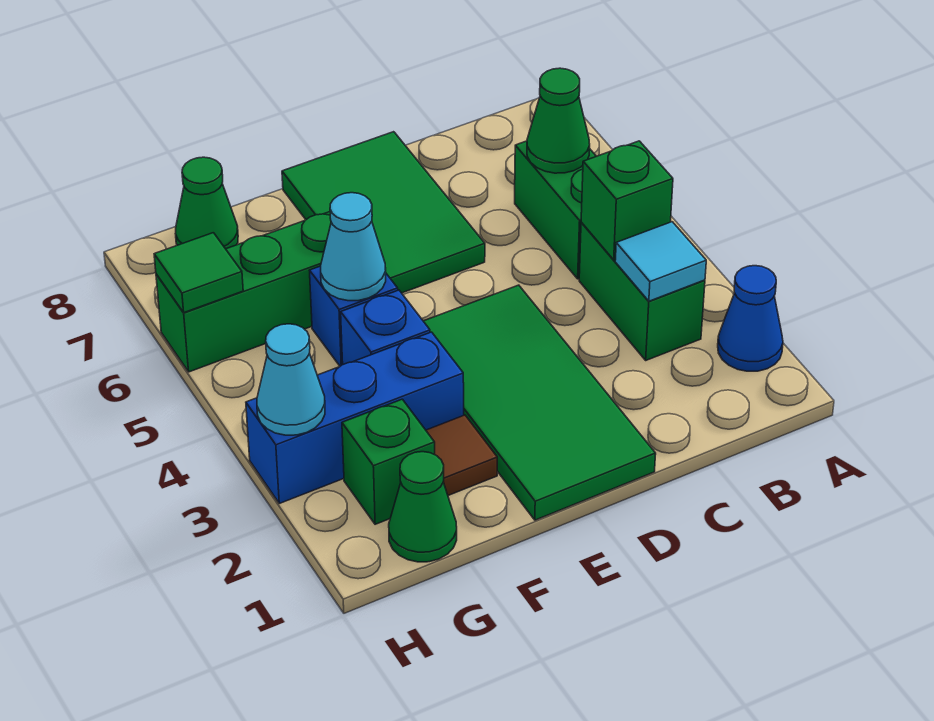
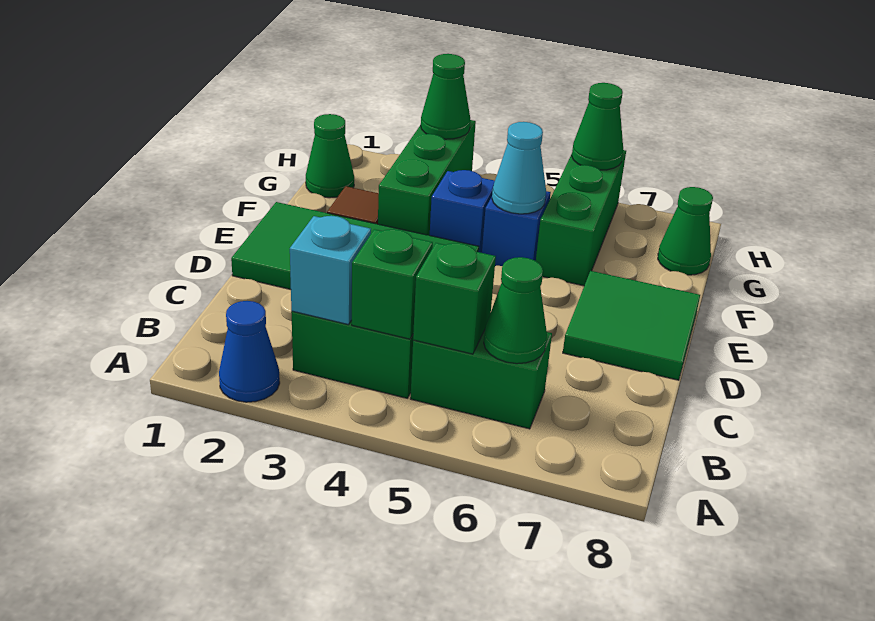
cyan 1x1 tile [615,222,706,301] -> cyan 1x1 brick [290,216,371,325]
green 2x3 tile [282,132,485,293] -> green 2x2 tile [563,271,700,380]
blue 1x3 brick [246,332,464,503] -> green 1x3 brick [378,120,476,235]
green 1x1 brick [342,399,435,524] -> green 1x1 brick moved to [413,243,496,354]
cyan 1x1 cone [257,324,325,435] -> green 1x1 cone [421,54,470,139]
green 1x1 tile [154,233,243,313] -> green 1x1 cone [572,83,623,170]

